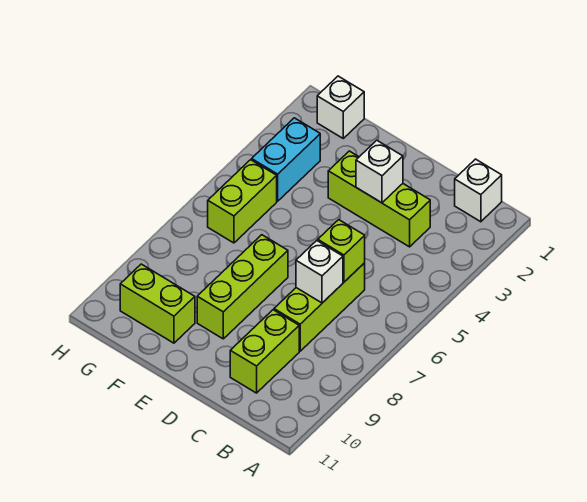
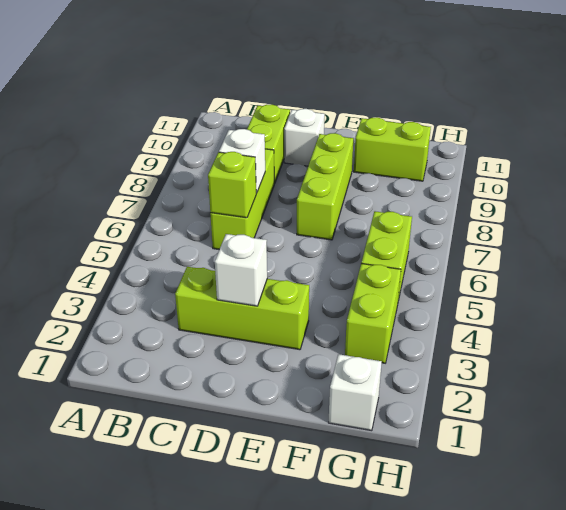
white 1x1 brick [455,159,502,222] -> white 1x1 brick moved to [284,109,325,166]
cyan 1x2 brick [252,118,320,201] -> lime 1x2 brick [345,263,401,363]

